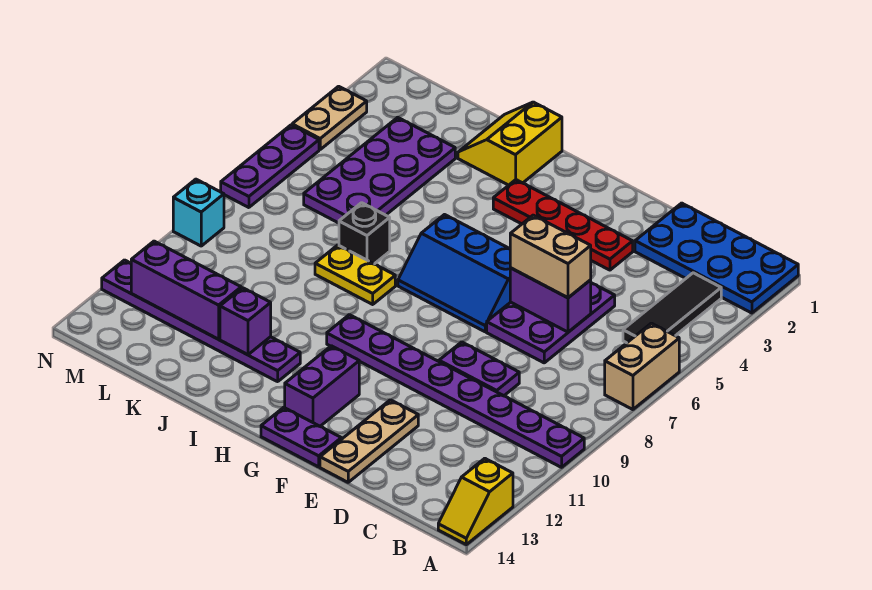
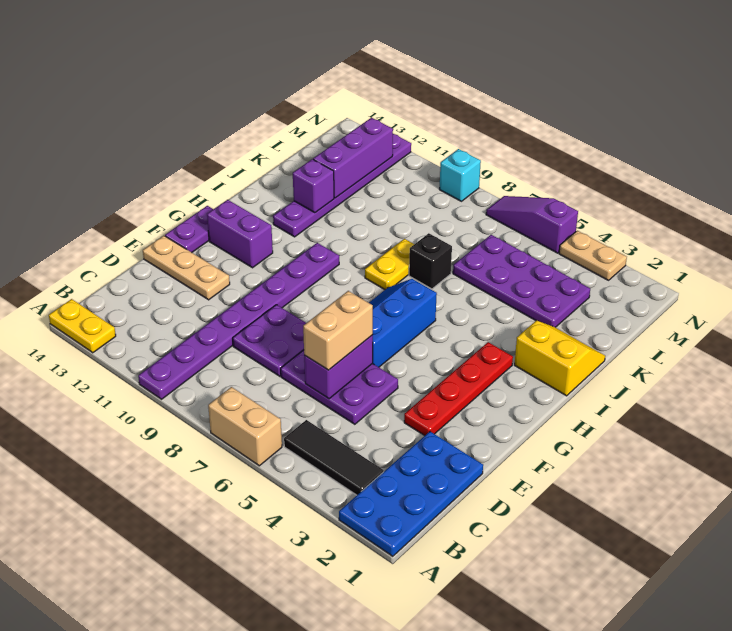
yellow 1x2 slope [438,458,513,545] -> yellow 1x2 plate [49,299,116,353]
purple 1x2 plate [439,342,519,396] -> purple 2x2 plate [233,305,306,376]
purple 1x3 plate [221,125,319,208] -> purple 1x3 slope [486,196,578,253]

